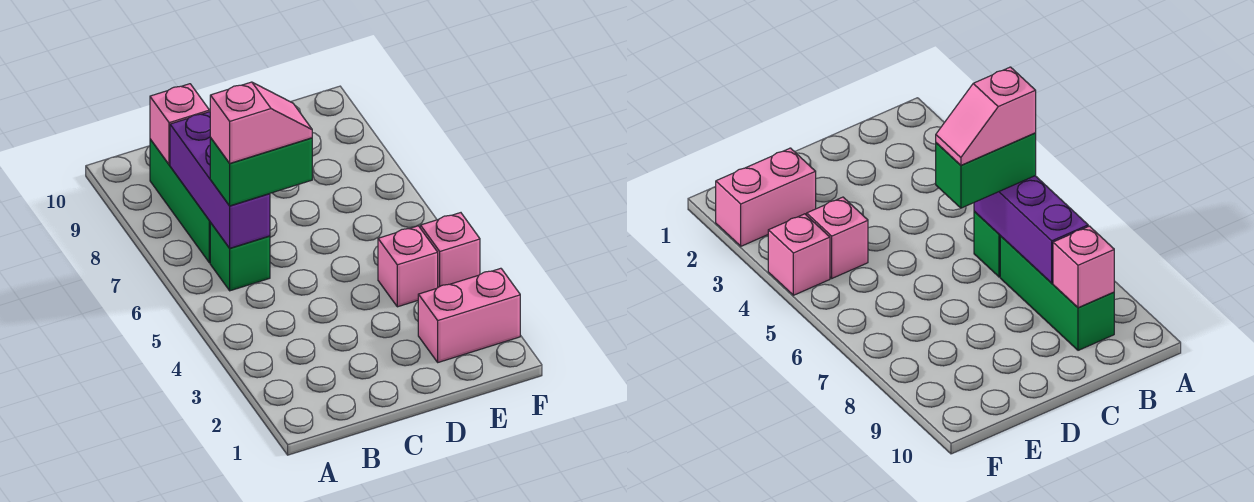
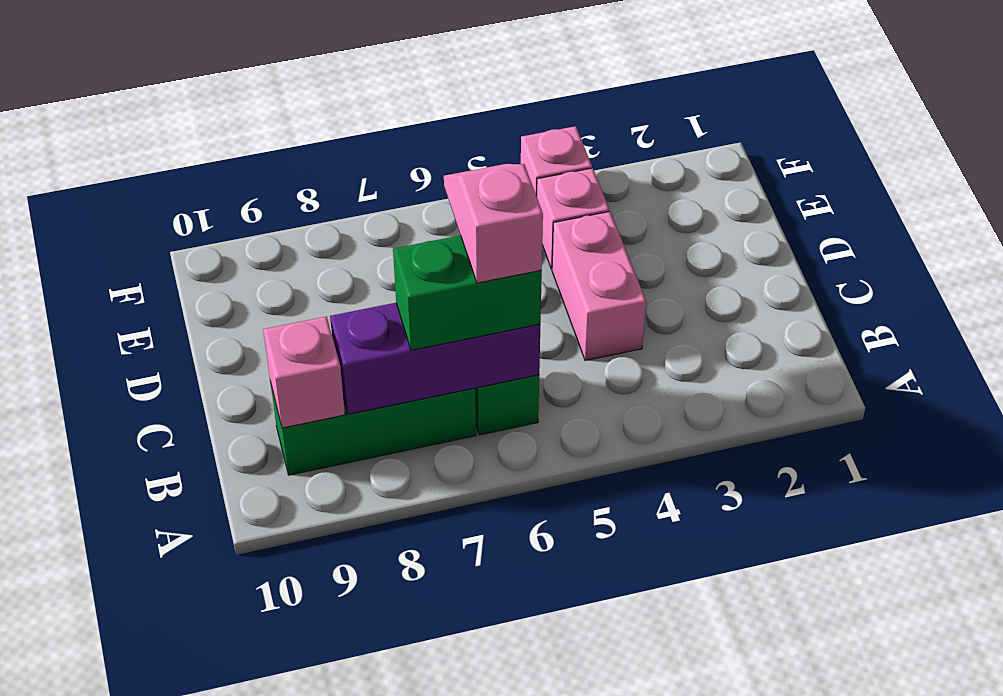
green 1x2 brick [210,138,312,206] -> green 1x2 brick turned to [393,235,542,350]
pink 1x2 brick [418,268,520,362] -> pink 1x2 brick moved to [552,212,646,361]

